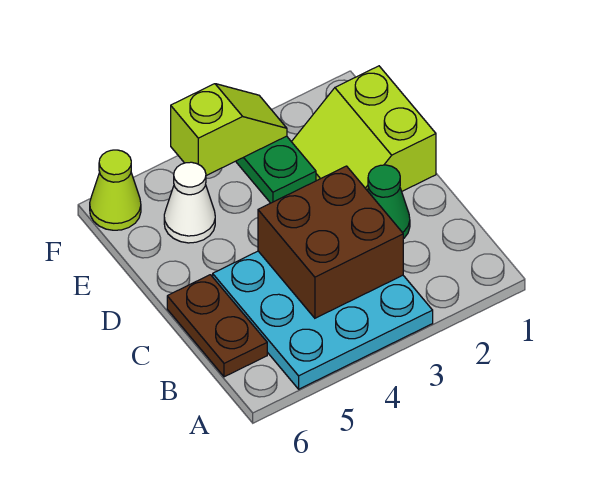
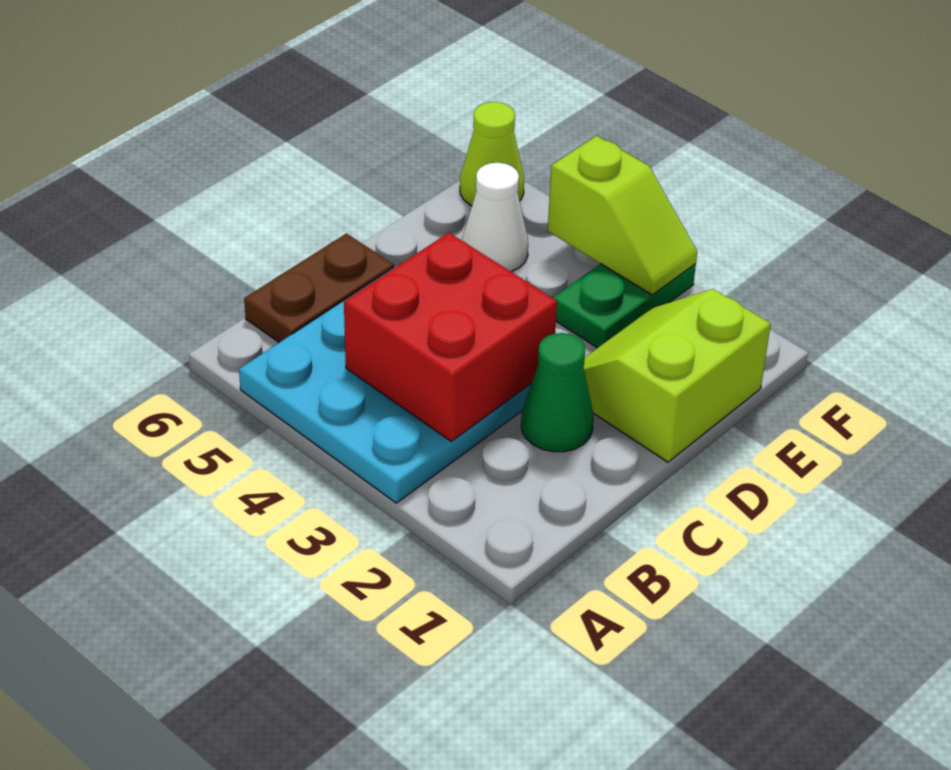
brown 2x2 brick [258,166,403,318] -> red 2x2 brick [344,233,557,441]

